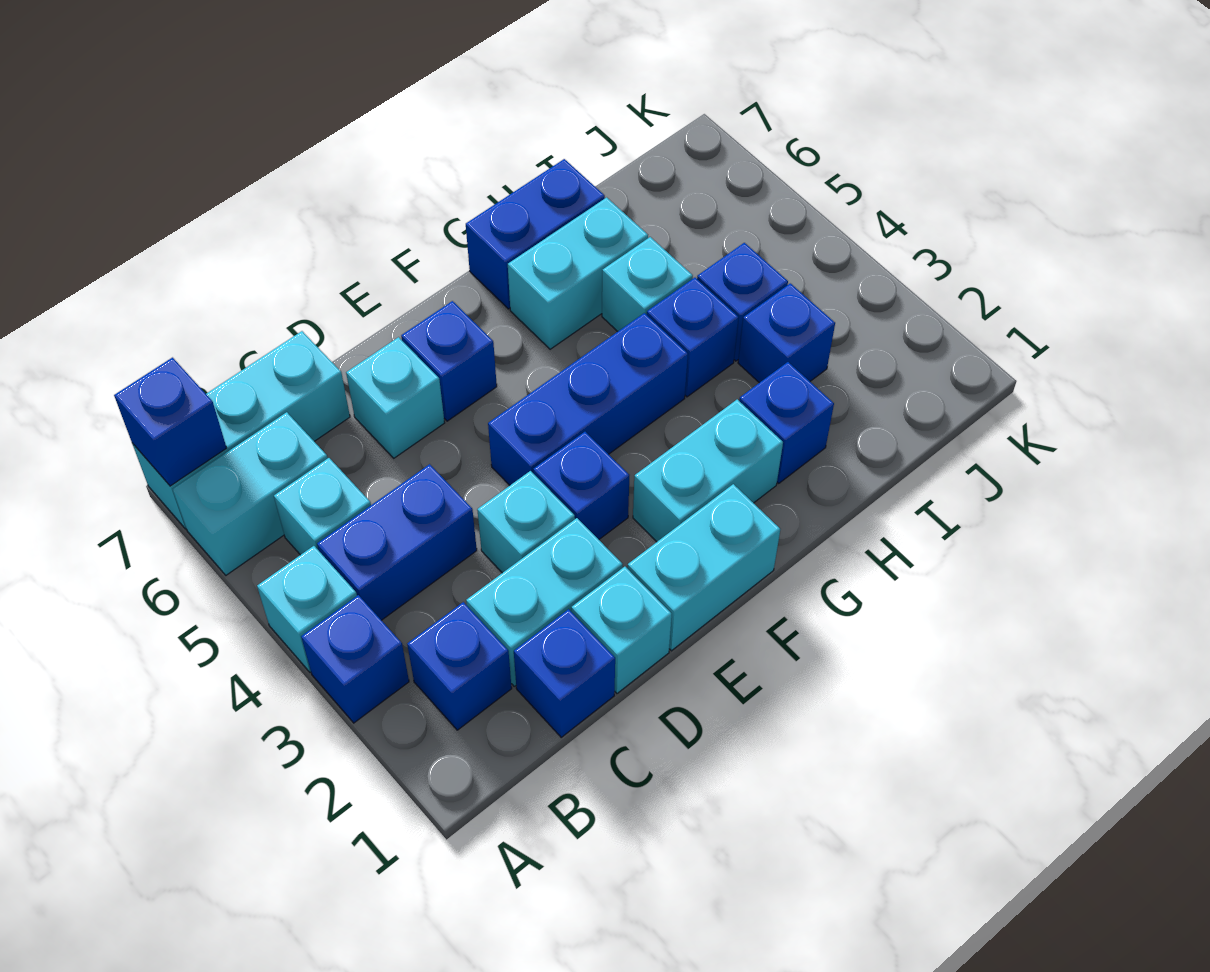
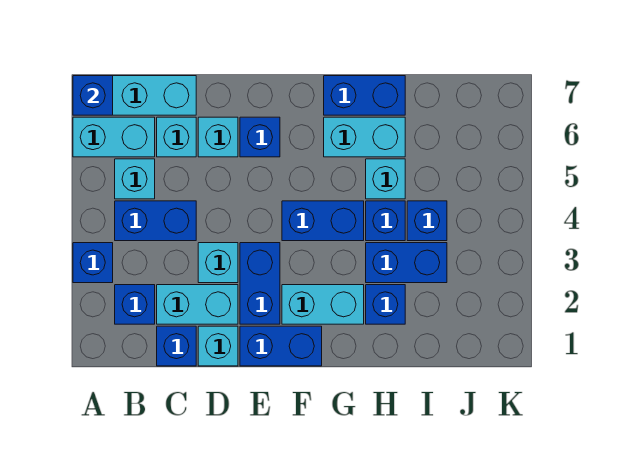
cyan 1x1 brick [257,546,357,672] -> cyan 1x1 brick moved to [157,117,196,157]
cyan 1x2 brick [627,484,780,651] -> blue 1x2 brick [240,326,322,366]
blue 1x1 brick [533,432,629,539] -> blue 1x2 brick [240,243,280,324]
blue 1x3 brick [488,313,688,485] -> blue 1x2 brick [282,201,364,241]
blue 1x1 brick [738,283,835,383] -> blue 1x2 brick [366,243,447,283]

